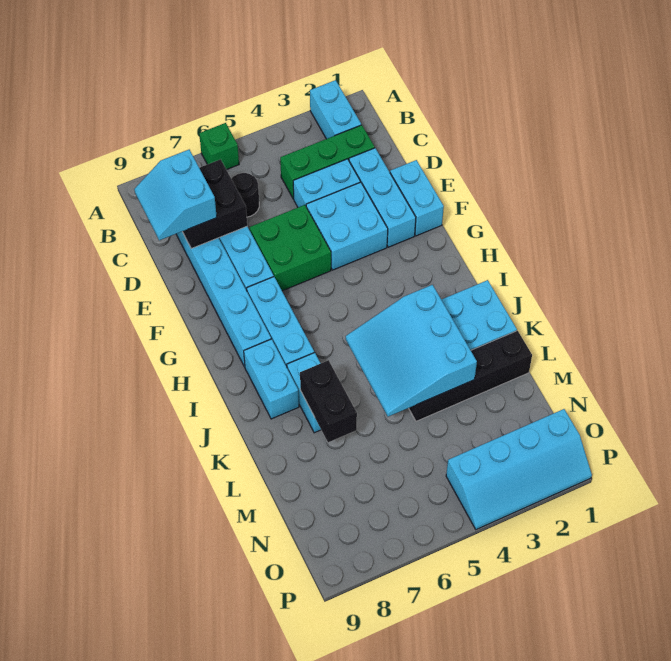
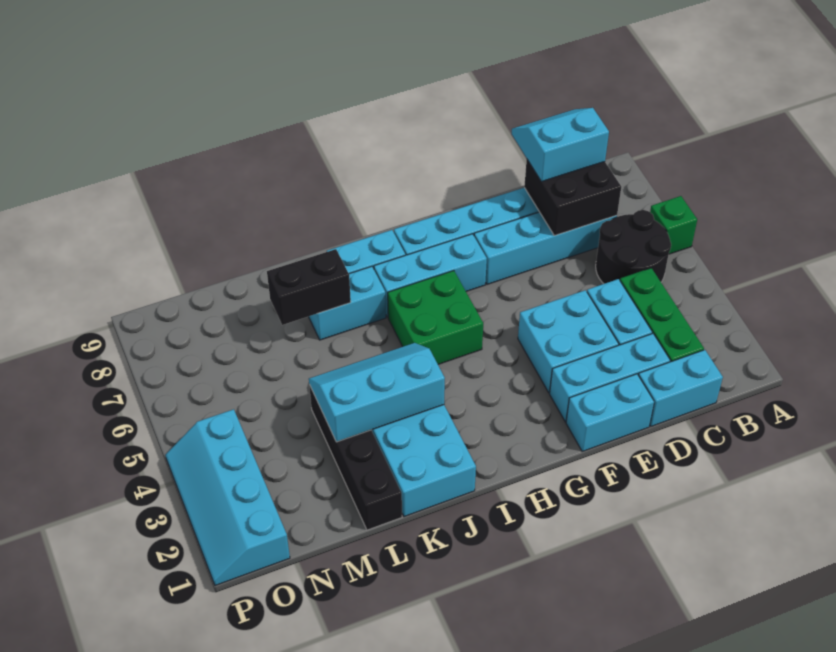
cyan 1x2 brick [310,80,361,139] -> cyan 1x2 brick moved to [638,350,723,426]
black 1x1 round brick [231,173,259,217] -> black 2x2 round brick [596,210,671,284]
green 2x2 brick [250,205,331,291] -> green 2x2 brick moved to [388,271,483,364]
cyan 3x3 slope [346,285,477,417] -> cyan 2x3 slope [309,343,445,442]

